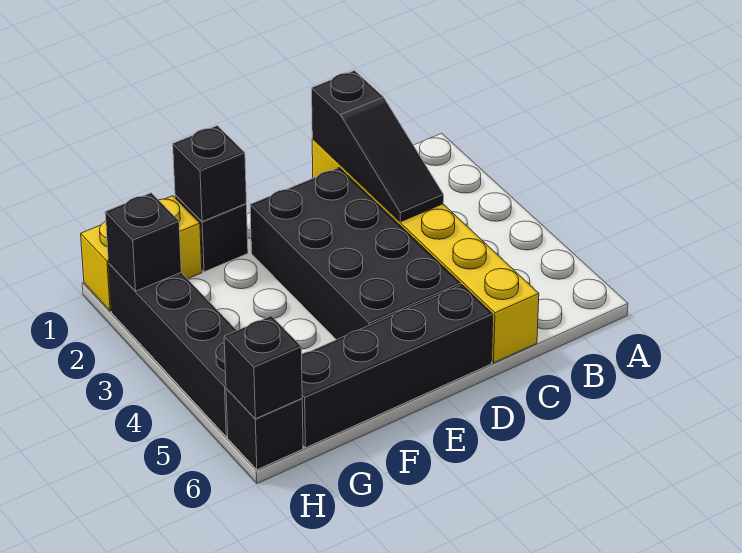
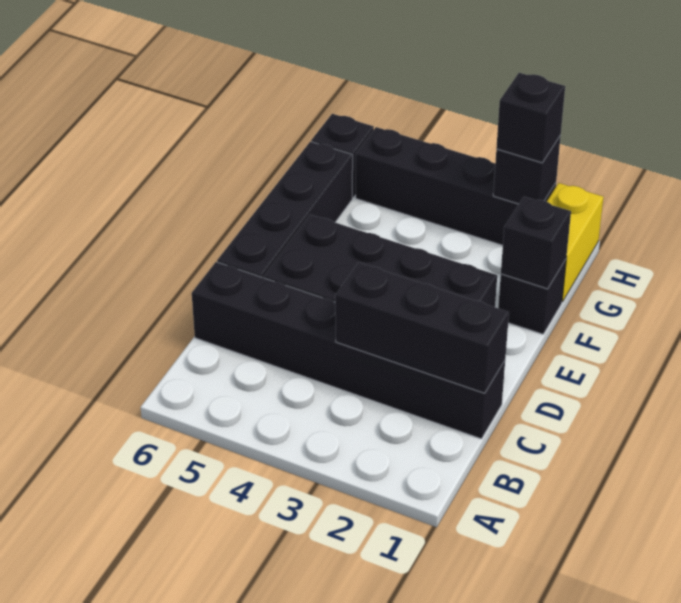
yellow 1x6 brick [312,139,539,363] -> black 1x6 brick [192,262,505,439]
black 1x3 slope [312,71,444,222] -> black 1x3 brick [335,263,509,393]
black 1x1 brick [224,316,302,419] -> black 1x1 brick moved to [496,73,565,163]

